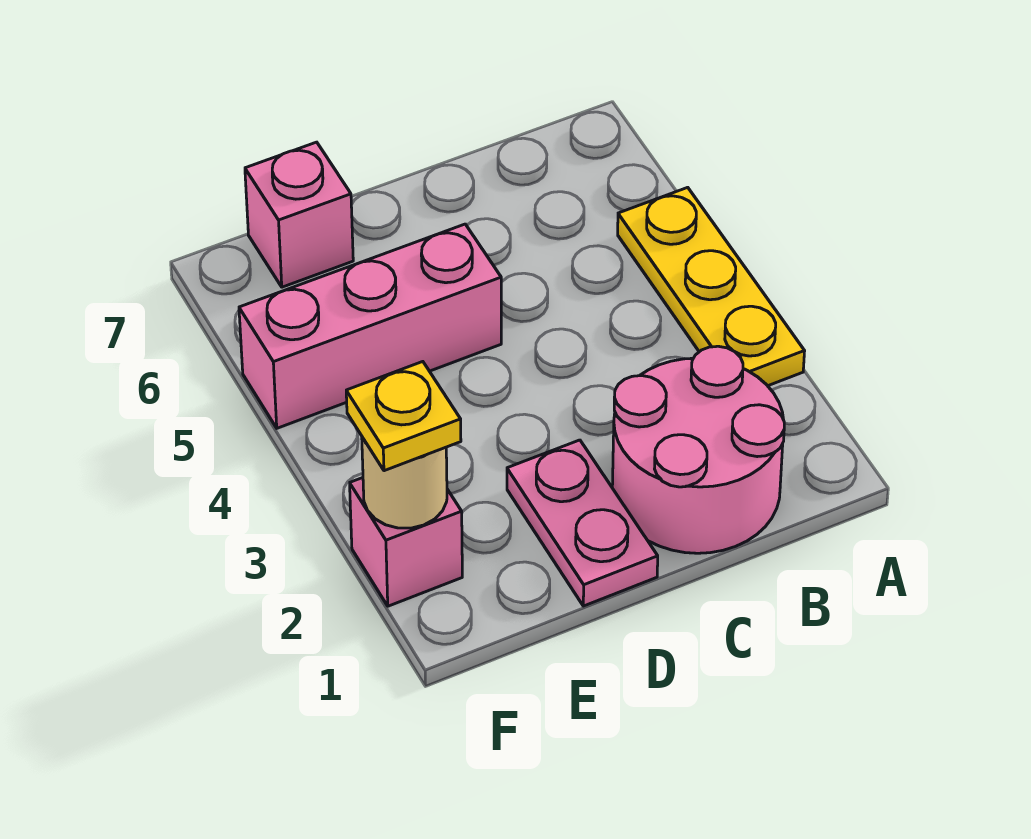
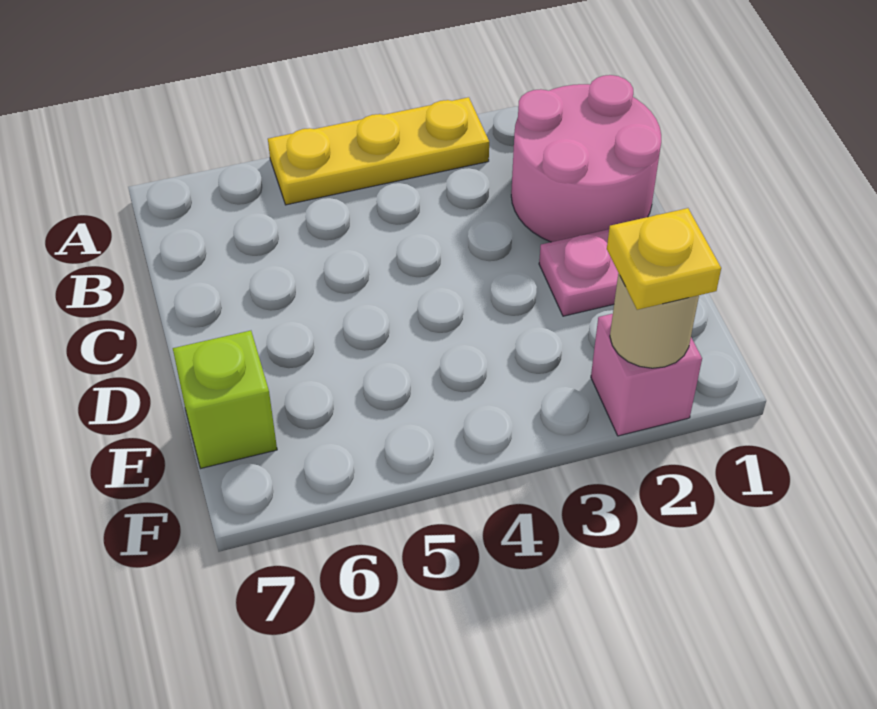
pink 1x3 brick [239,224,501,428] -> none
pink 1x1 brick [245,142,353,287] -> lime 1x1 brick [173,331,277,468]

